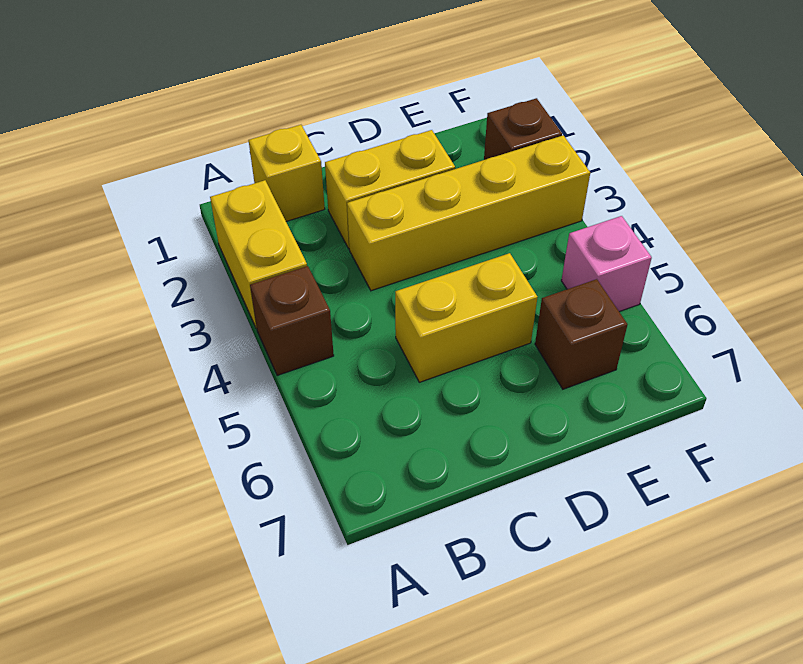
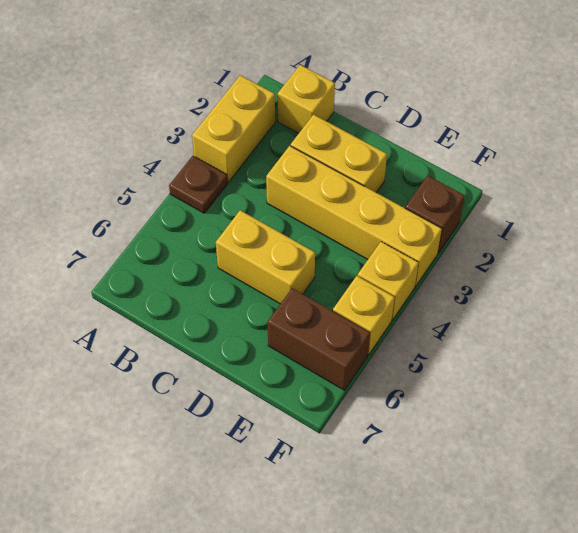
brown 1x1 brick [250,266,334,376] -> brown 1x1 plate [169,156,228,213]
brown 1x1 brick [535,279,627,389] -> brown 1x2 brick [268,288,370,390]
none -> yellow 1x1 brick [358,242,419,320]
pink 1x1 brick [561,216,652,312] -> yellow 1x1 brick [333,276,395,355]

